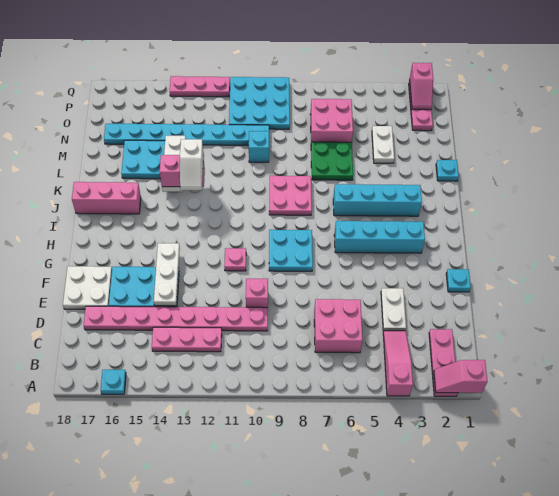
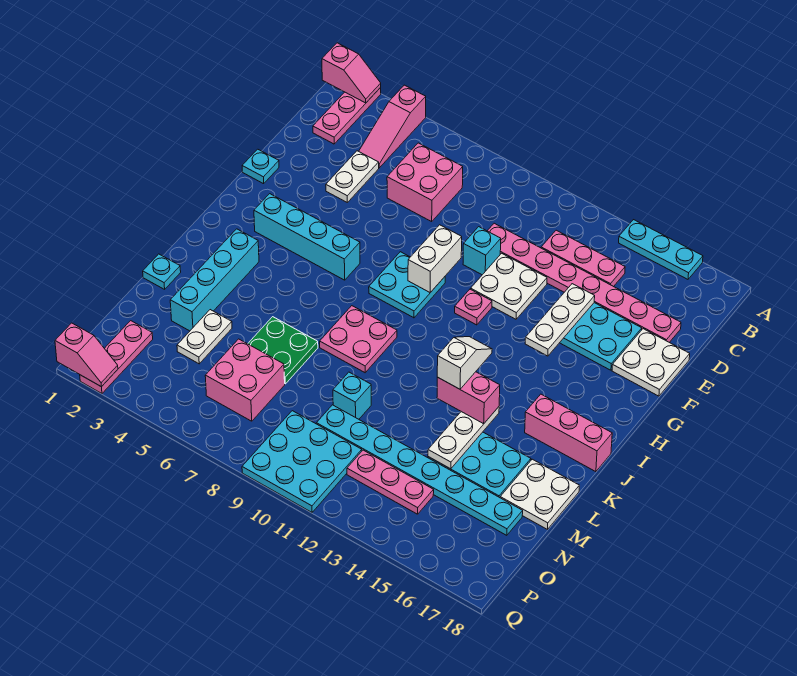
cyan 1x1 plate [101,370,126,394] -> cyan 1x3 plate [619,220,703,279]
pink 1x1 brick [246,279,268,308] -> cyan 1x1 brick [463,227,501,275]
none -> white 2x2 plate [471,253,547,319]
none -> white 1x2 brick [408,225,462,292]
cyan 1x4 brick [333,184,422,216] -> cyan 1x4 brick turned to [170,229,259,331]
none -> white 2x2 plate [500,459,579,529]
pink 1x2 slope [410,63,433,109] -> pink 1x2 slope turned to [55,323,118,387]
pink 1x3 plate [170,76,230,97] -> pink 1x3 plate moved to [347,450,434,514]

